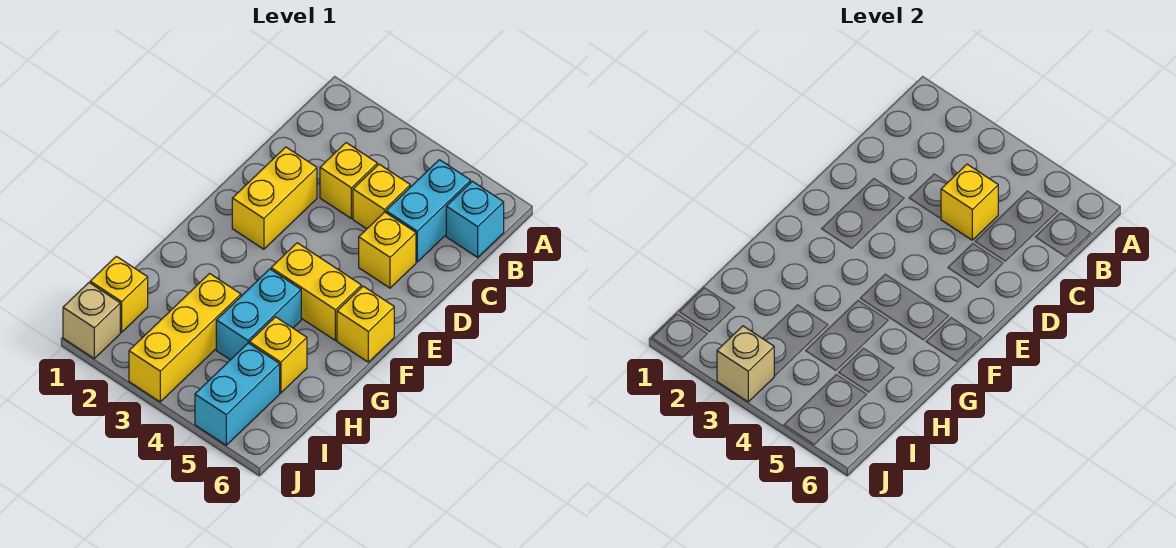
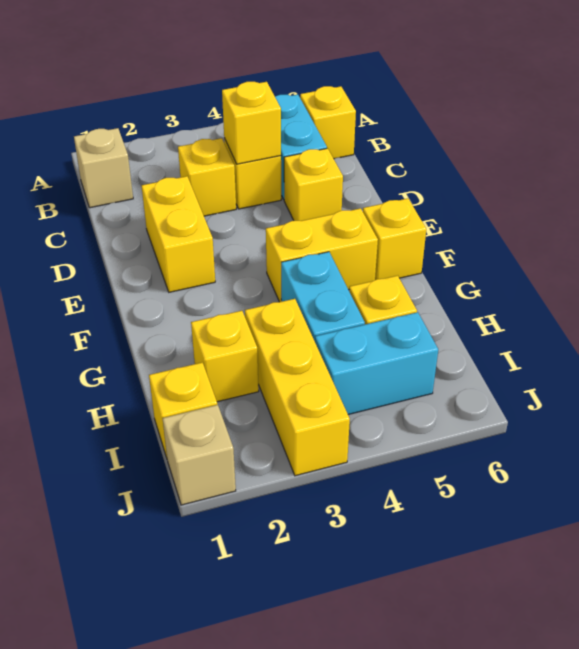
cyan 1x1 brick [446,181,504,257] -> yellow 1x1 brick [300,86,356,159]
none -> yellow 1x1 brick [191,311,259,402]
cyan 1x2 brick [195,343,280,445] -> cyan 1x2 brick turned to [315,312,438,415]
tan 1x1 brick [717,326,774,402] -> tan 1x1 brick moved to [74,128,133,208]

